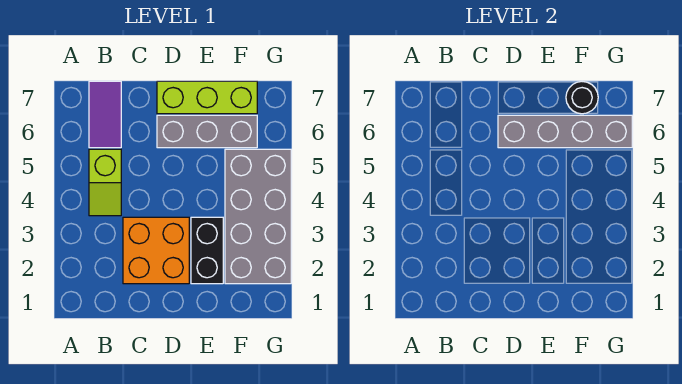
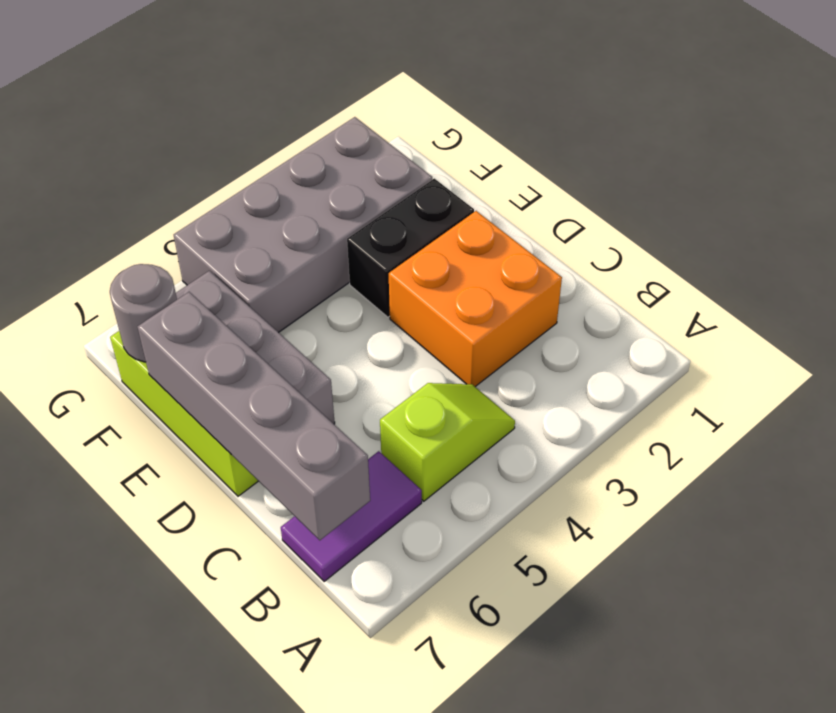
grey 1x4 brick [498,115,632,148] -> grey 1x4 brick moved to [137,292,370,540]
black 1x1 round brick [566,82,598,114] -> grey 1x1 round brick [110,264,177,362]

